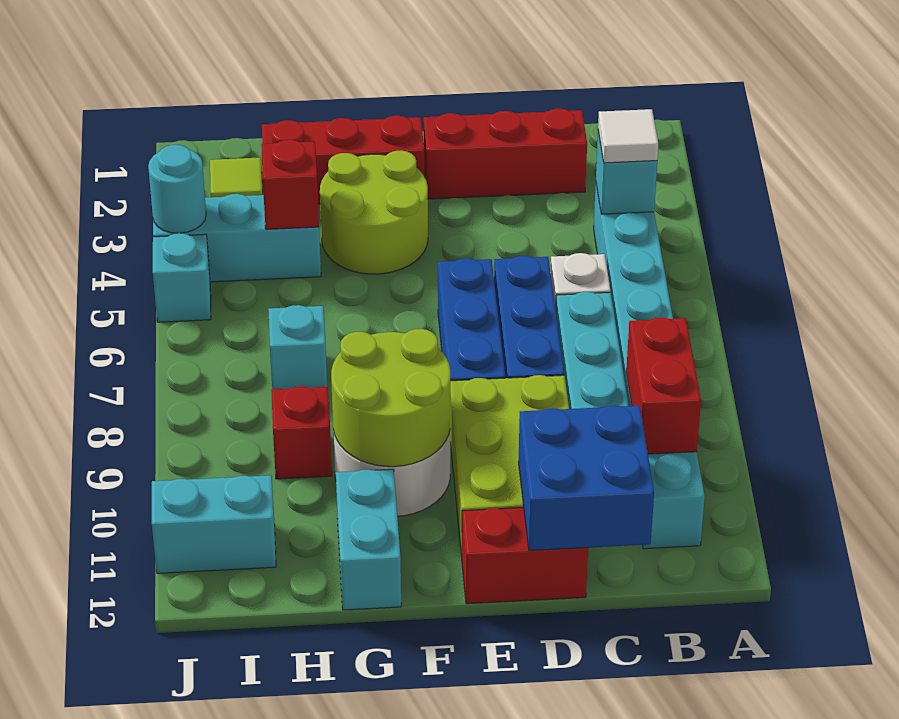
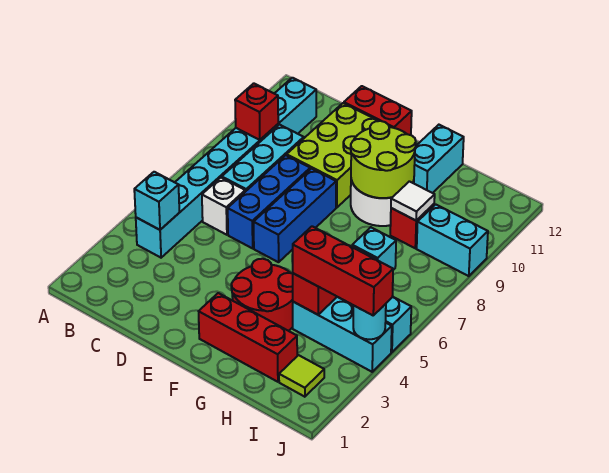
white 1x1 tile [598,109,658,163] -> white 1x1 tile moved to [391,181,435,220]
red 1x2 brick [626,317,701,454] -> red 1x1 brick [235,83,278,140]
red 1x3 brick [424,109,587,199] -> red 1x3 brick moved to [293,226,393,315]
blue 2x2 brick [518,405,654,551] -> none
lime 2x2 round brick [320,150,428,274] -> red 2x2 round brick [231,259,293,331]
cyan 1x2 brick [152,475,276,573] -> cyan 1x2 brick moved to [417,204,488,276]

